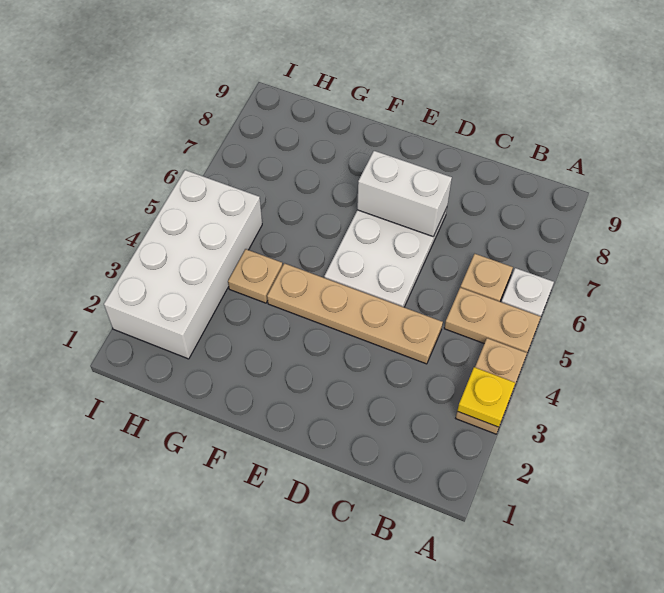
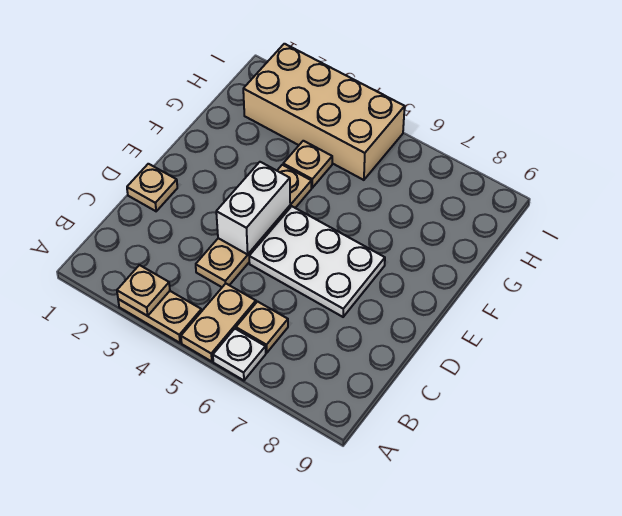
yellow 1x1 plate [457,367,515,427] -> tan 1x1 plate [117,265,170,316]
none -> tan 1x1 plate [127,164,177,211]
white 1x2 brick [357,151,452,236] -> white 1x2 brick moved to [216,162,290,255]
white 2x4 brick [104,170,262,359] -> tan 2x4 brick [243,44,405,180]

